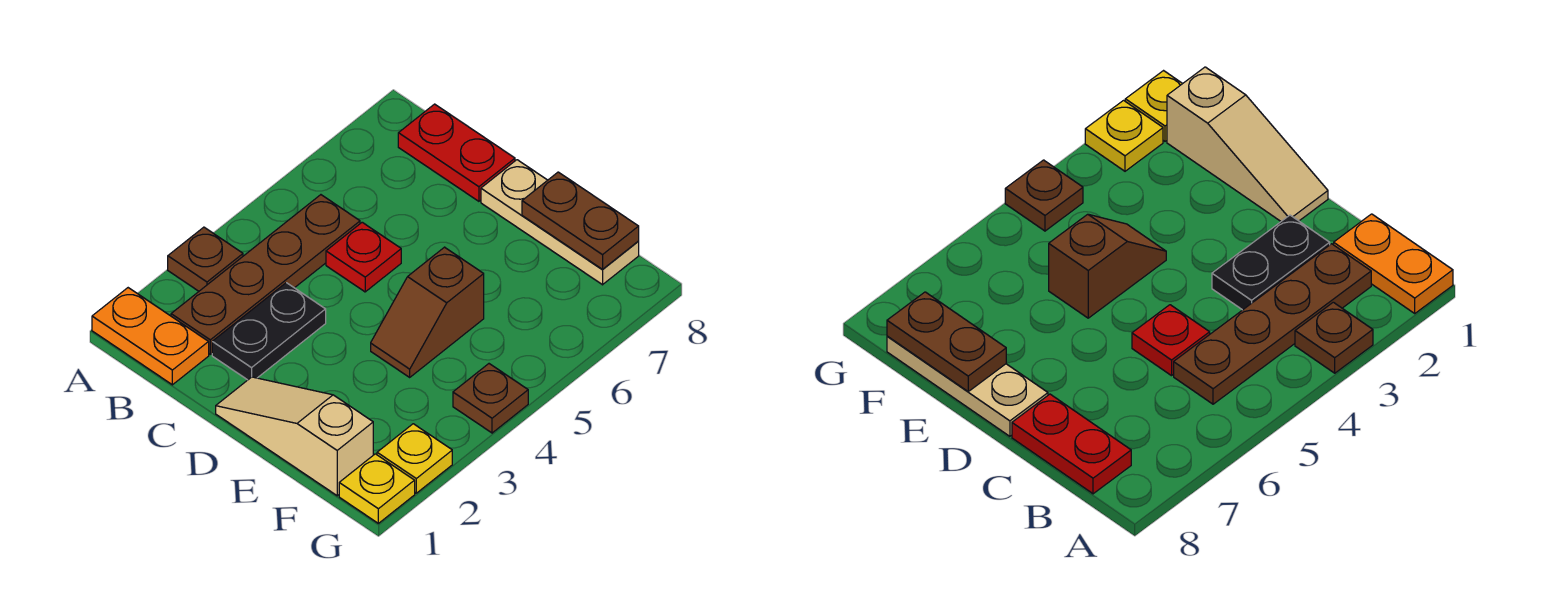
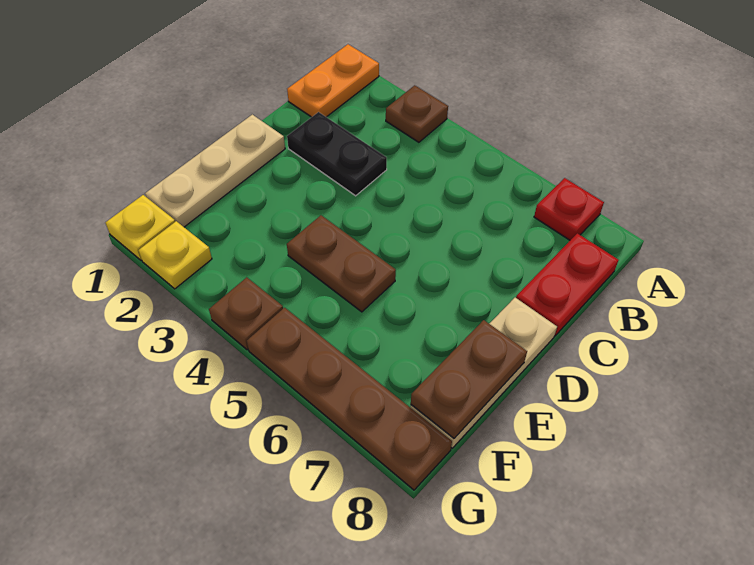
brown 1x4 plate [171,195,360,354] -> brown 1x4 plate moved to [247,308,452,490]
red 1x1 plate [326,222,401,292] -> red 1x1 plate moved to [534,178,604,240]
tan 1x3 slope [216,377,373,496] -> tan 1x3 plate [145,114,285,227]
brown 1x2 slope [371,247,484,377] -> brown 1x2 plate [287,215,396,312]

